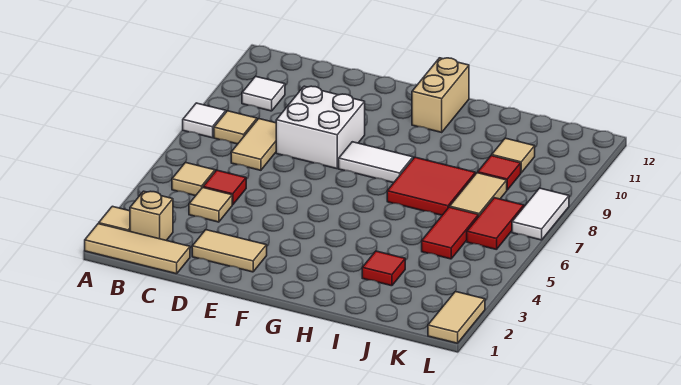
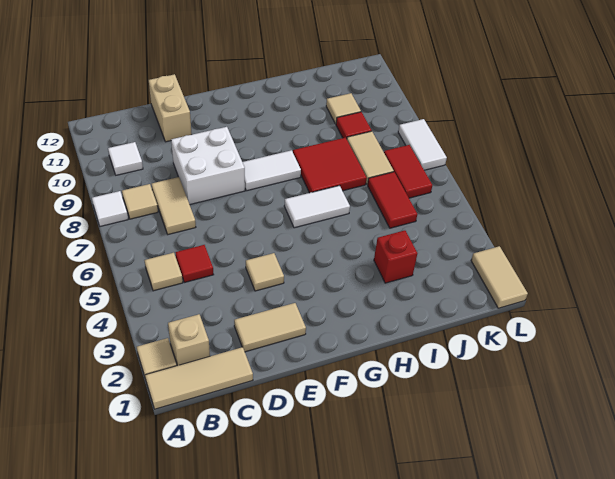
tan 1x1 tile [189,187,232,222] -> tan 1x1 tile moved to [246,253,284,291]
none -> white 1x2 tile [284,186,350,228]
tan 1x2 brick [412,58,469,132] -> tan 1x2 brick moved to [149,74,192,142]
red 1x1 tile [362,251,405,286] -> red 1x1 brick [374,230,417,283]

